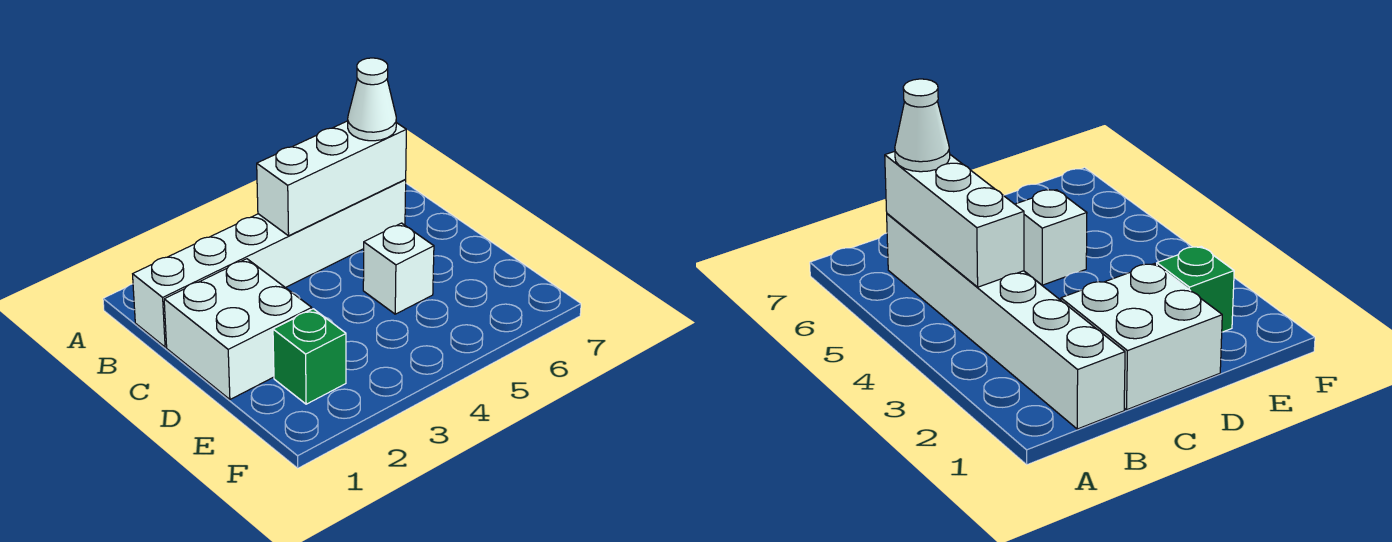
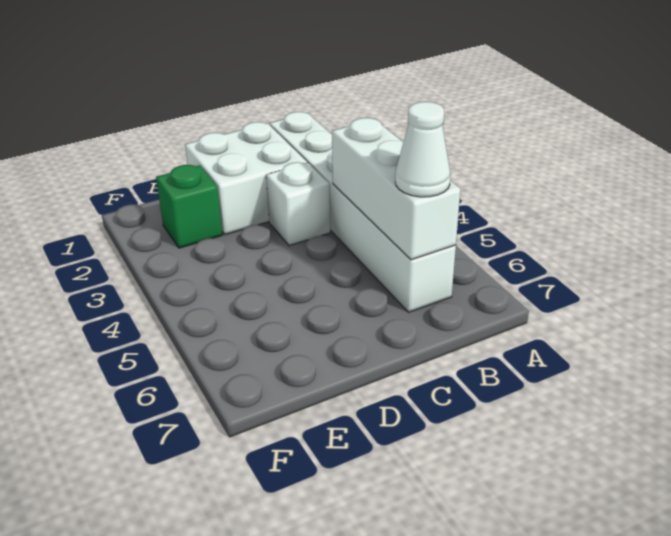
white 1x1 brick [363,223,434,314] -> white 1x1 brick moved to [266,162,330,246]

